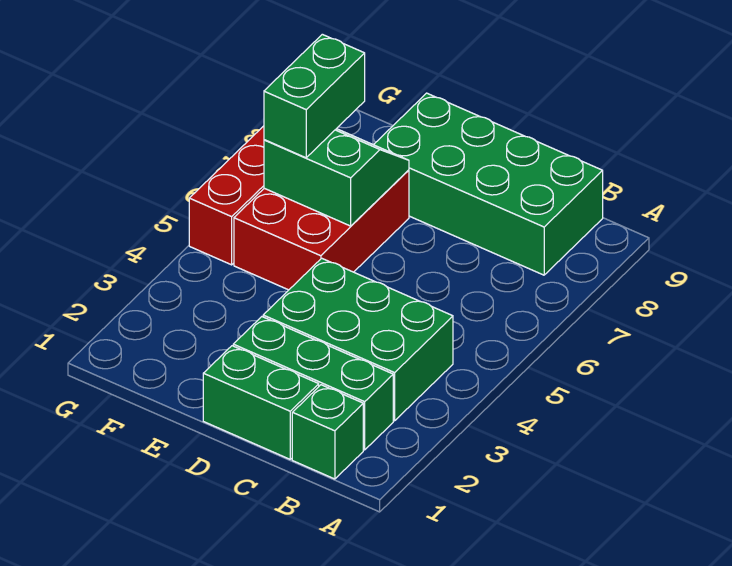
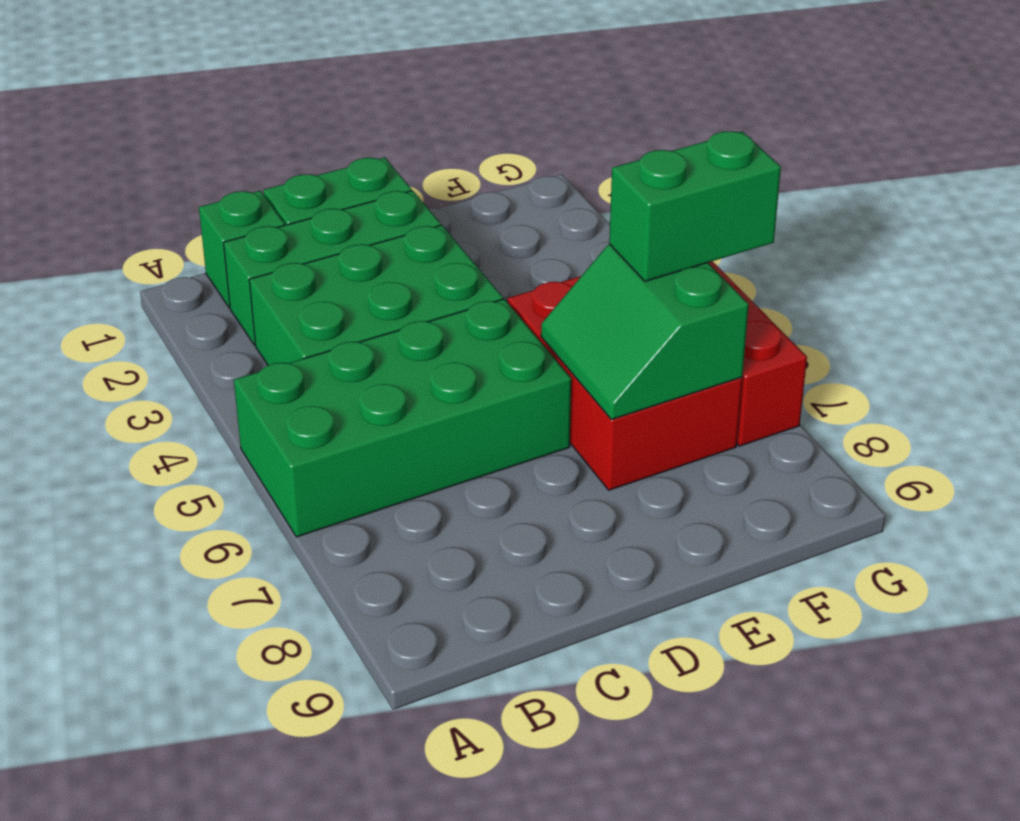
green 2x4 brick [374,93,603,275] -> green 2x4 brick moved to [234,299,571,537]
green 2x2 slope [264,129,409,226] -> green 2x2 slope turned to [541,244,749,420]
green 1x2 brick [264,34,365,158] -> green 1x2 brick turned to [609,131,781,281]

